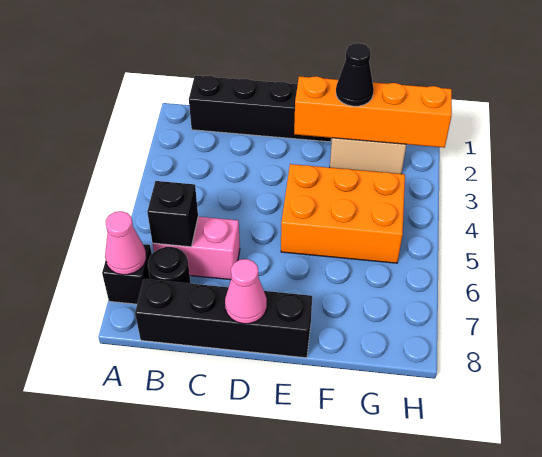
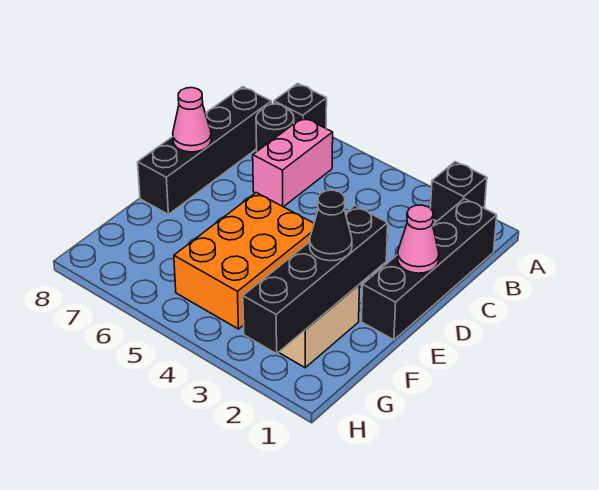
pink 1x1 cone [105,211,146,275] -> pink 1x1 cone moved to [397,205,439,273]
black 1x1 brick [147,181,198,247] -> black 1x1 brick moved to [430,162,487,221]
orange 1x4 brick [294,76,452,148] -> black 1x4 brick [243,206,388,354]

